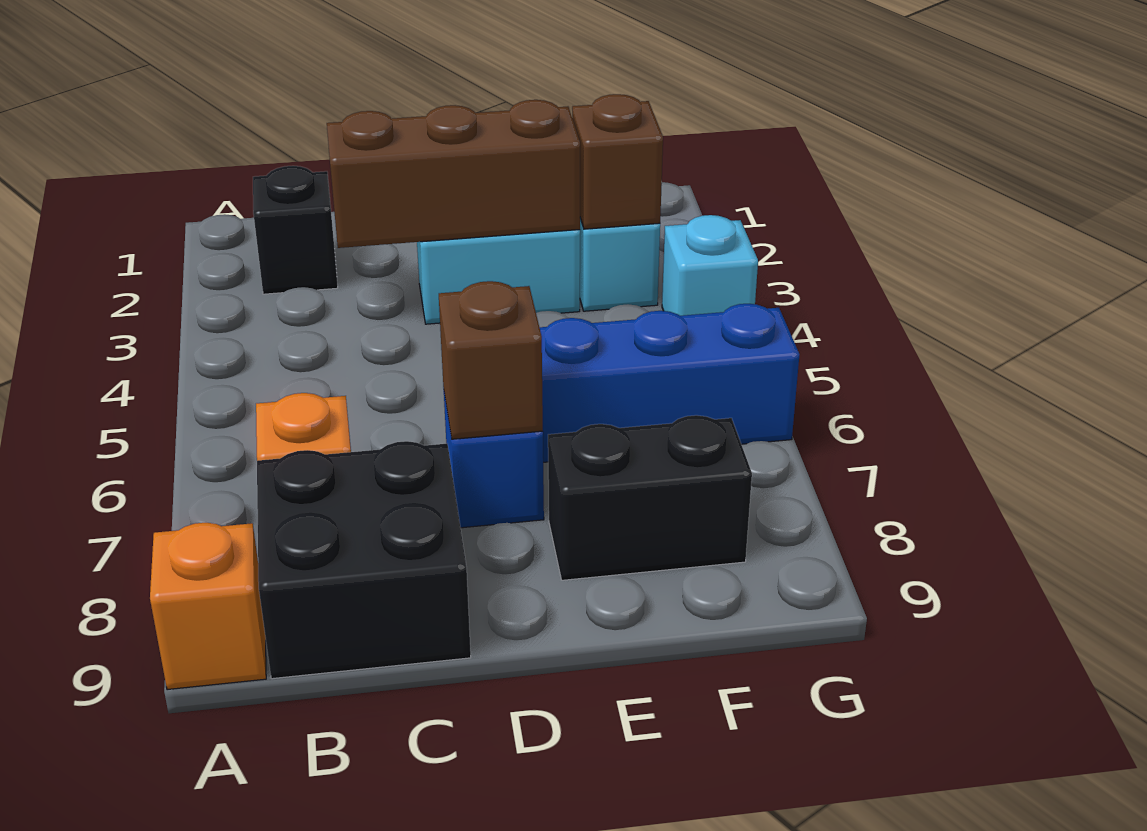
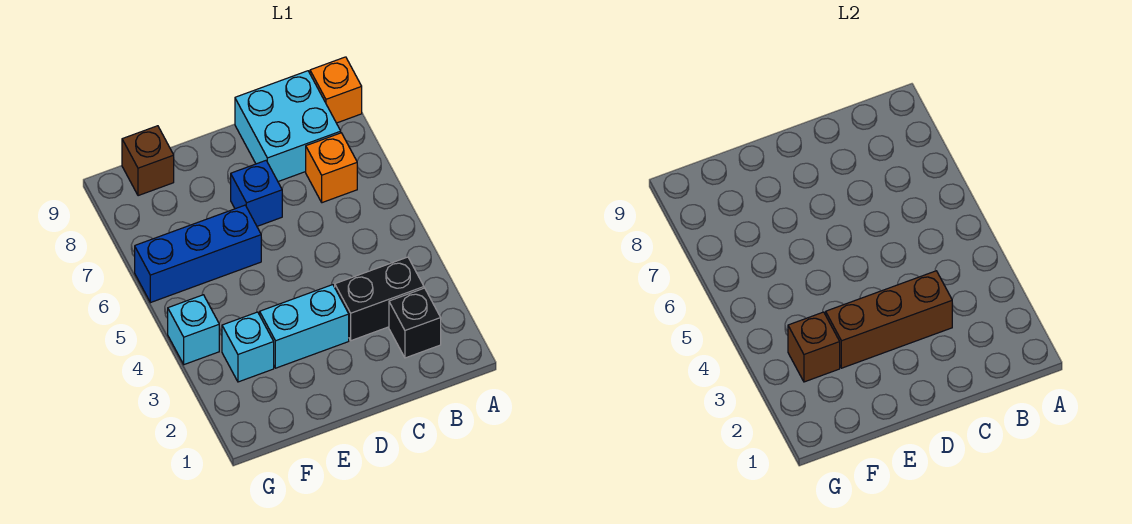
black 2x2 brick [257,441,471,679] -> cyan 2x2 brick [235,71,341,181]
brown 1x1 brick [439,281,543,439] -> brown 1x1 brick moved to [122,126,174,196]
black 1x2 brick [548,415,752,580] -> black 1x2 brick moved to [335,257,424,341]

